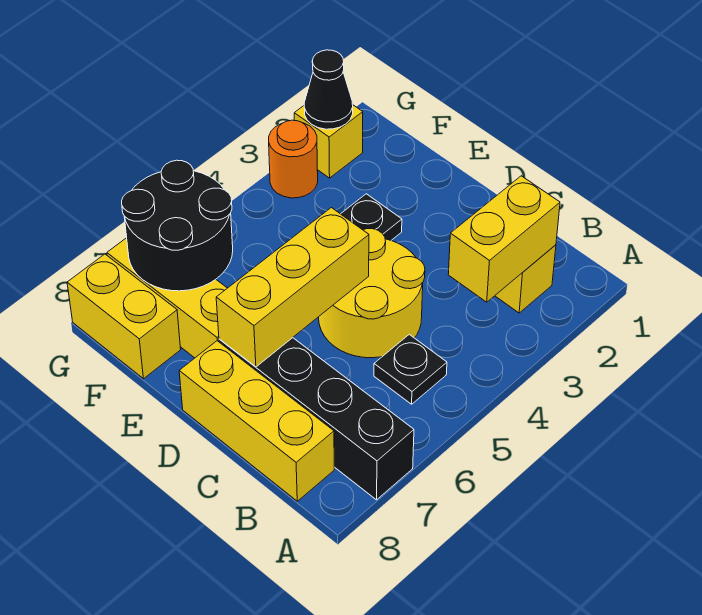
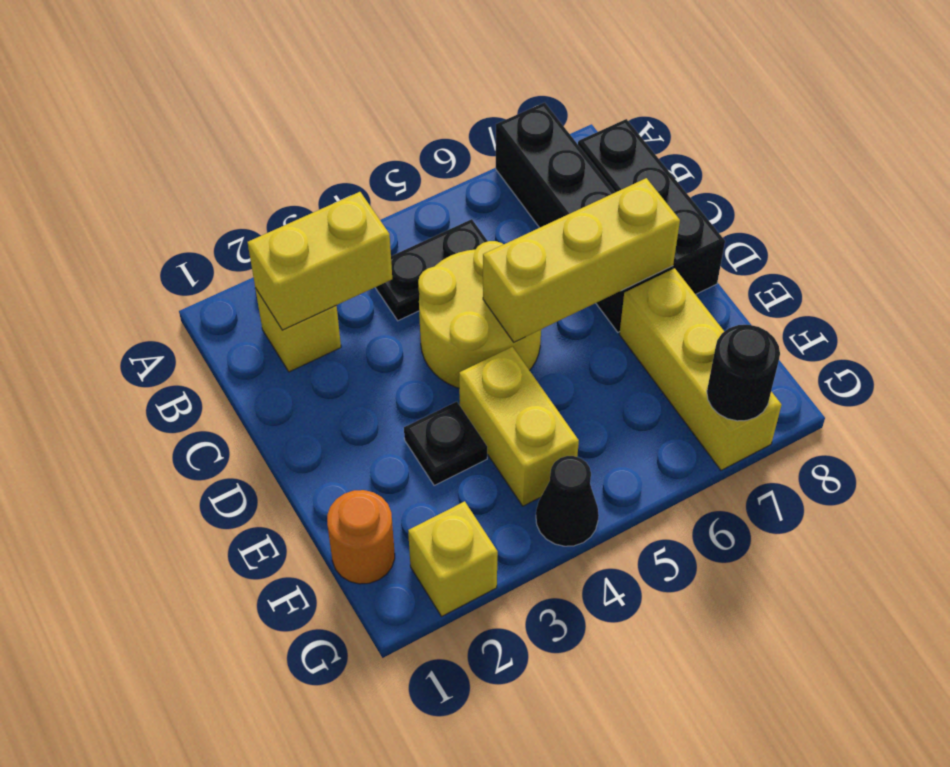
black 1x1 plate [374,334,447,404] -> black 1x2 plate [375,219,488,321]
yellow 1x3 brick [179,341,334,501] -> black 1x3 brick [578,119,725,294]
black 2x2 round brick [122,160,233,291] -> black 1x1 round brick [707,325,780,421]
yellow 1x2 brick [67,254,181,379] -> yellow 1x2 brick moved to [459,347,579,506]
black 1x1 cone [304,50,353,129] -> black 1x1 cone moved to [536,456,599,546]
orange 1x1 round brick [269,120,318,198] -> orange 1x1 round brick moved to [327,490,395,584]

